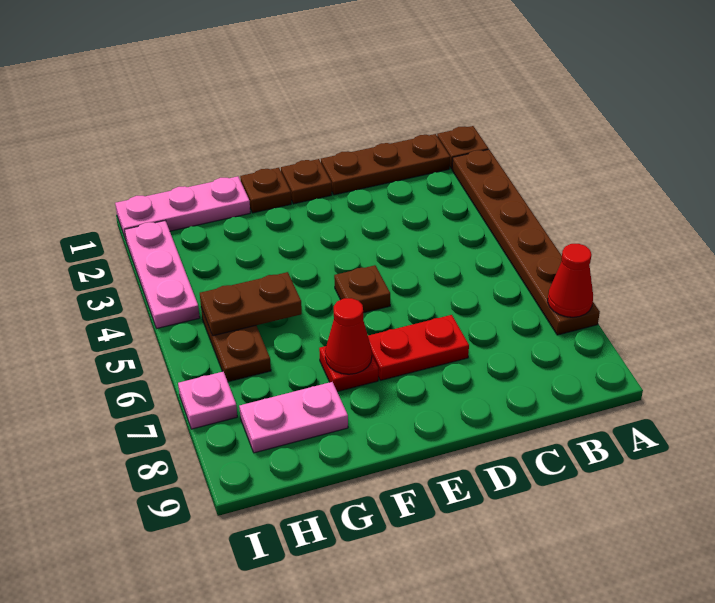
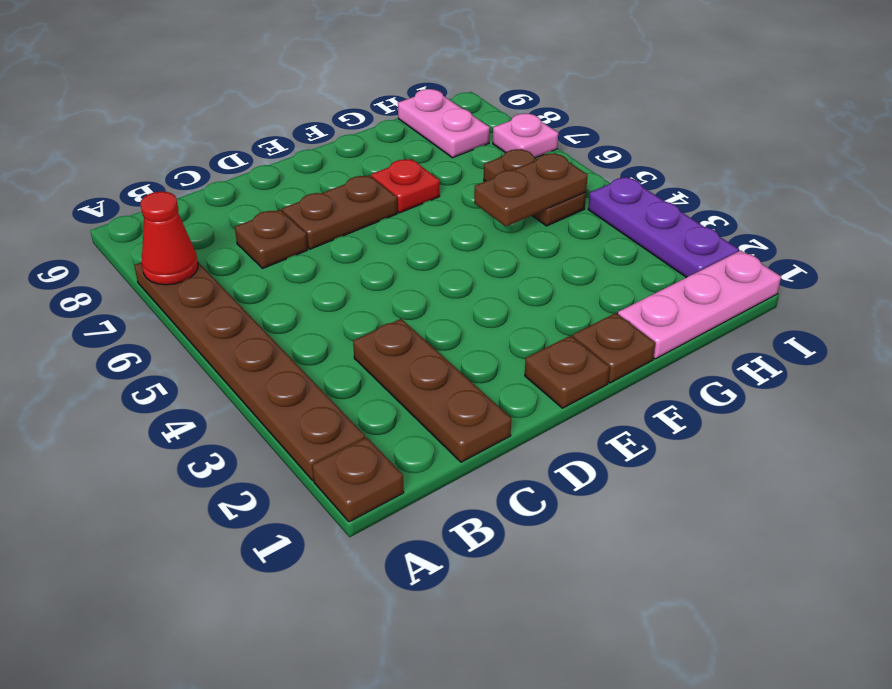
brown 1x3 plate [321,134,450,195] -> brown 1x3 plate turned to [353,319,511,462]
red 1x2 plate [368,315,469,380] -> brown 1x2 plate [282,175,397,249]
brown 1x1 plate [334,265,390,313] -> brown 1x1 plate moved to [235,209,308,268]
red 1x1 cone [325,298,372,374] -> none
pink 1x2 plate [239,382,348,453] -> pink 1x2 plate turned to [398,89,490,158]
pink 1x3 plate [124,221,200,328] -> purple 1x3 plate [588,177,739,278]

